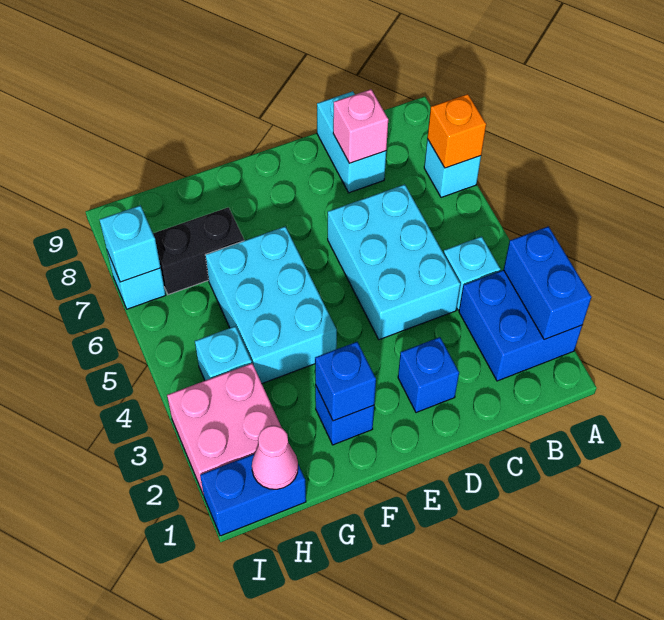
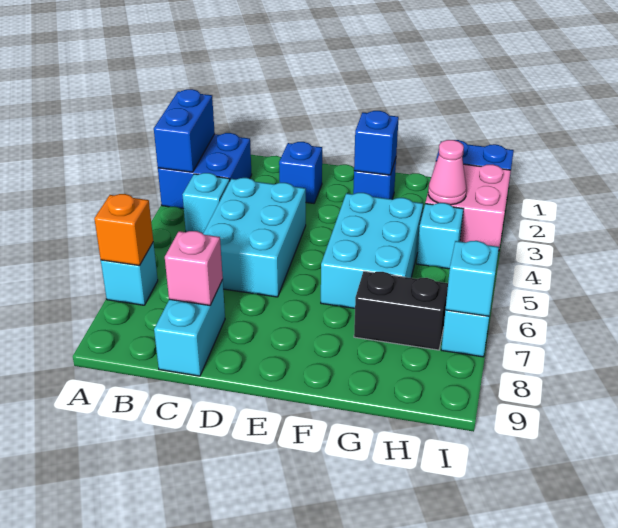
pink 1x1 cone [252,426,298,489] -> pink 1x1 cone moved to [428,140,467,205]

